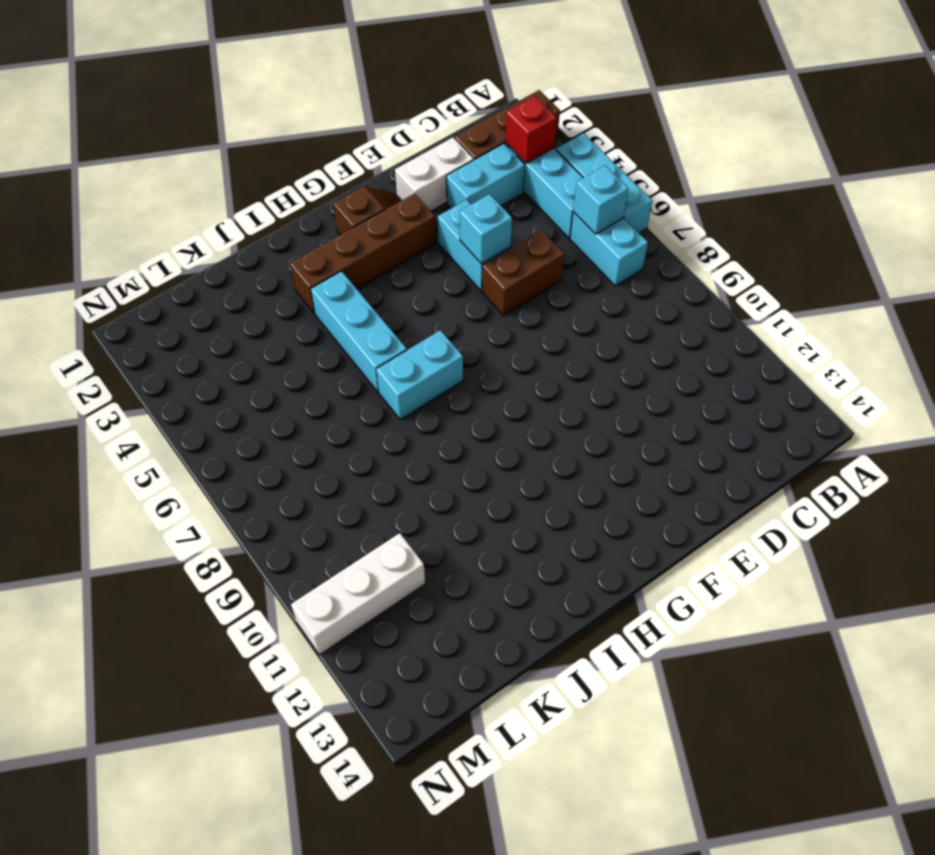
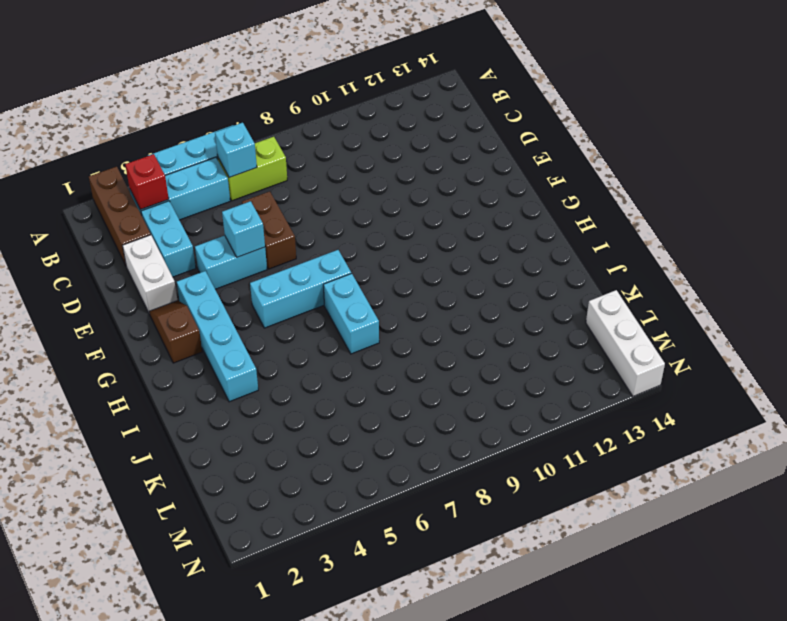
cyan 1x2 brick [570,212,648,286] -> lime 1x2 brick [218,137,287,201]
brown 1x4 brick [290,193,436,314] -> cyan 1x4 brick [177,271,258,402]
cyan 1x3 brick [311,271,407,392] -> cyan 1x3 brick moved to [250,250,351,328]
white 1x3 brick [291,533,425,655] -> white 1x3 brick moved to [586,290,665,396]

